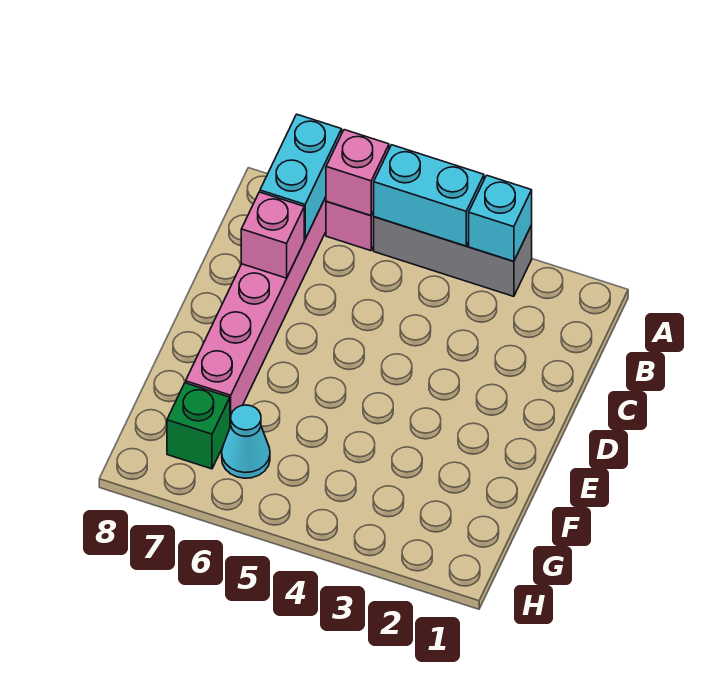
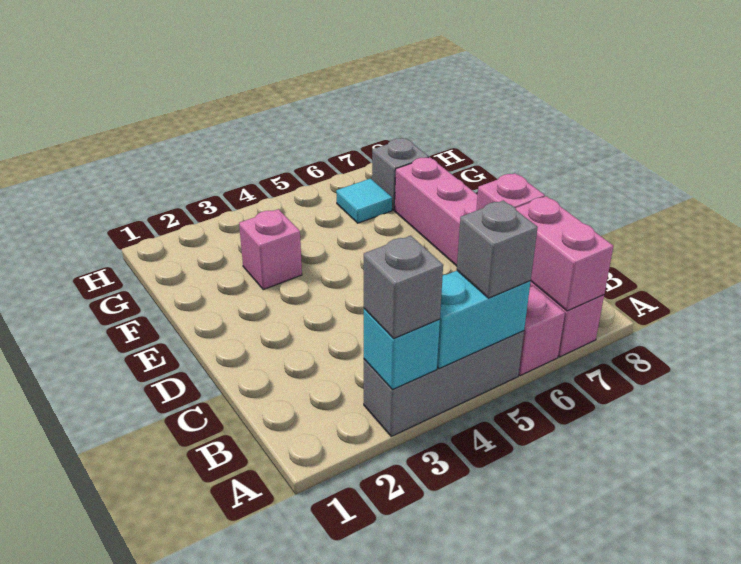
none -> grey 1x1 brick [364,235,443,338]
none -> grey 1x1 brick [457,200,538,298]
pink 1x1 brick [326,130,389,216] -> pink 1x1 brick moved to [239,209,302,290]
cyan 1x2 brick [260,114,342,239] -> pink 1x2 brick [516,196,613,311]
cyan 1x1 cone [222,405,270,478] -> cyan 1x1 tile [336,179,392,223]
green 1x1 brick [167,383,230,469] -> grey 1x1 brick [372,138,429,210]

